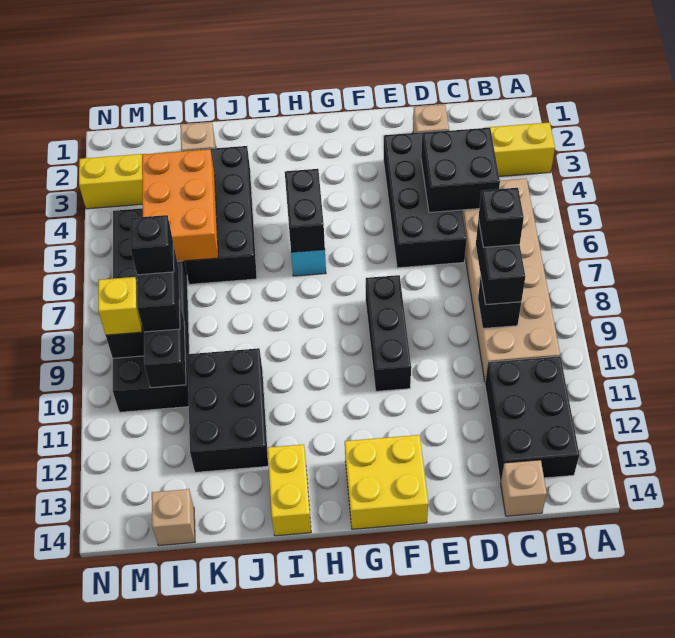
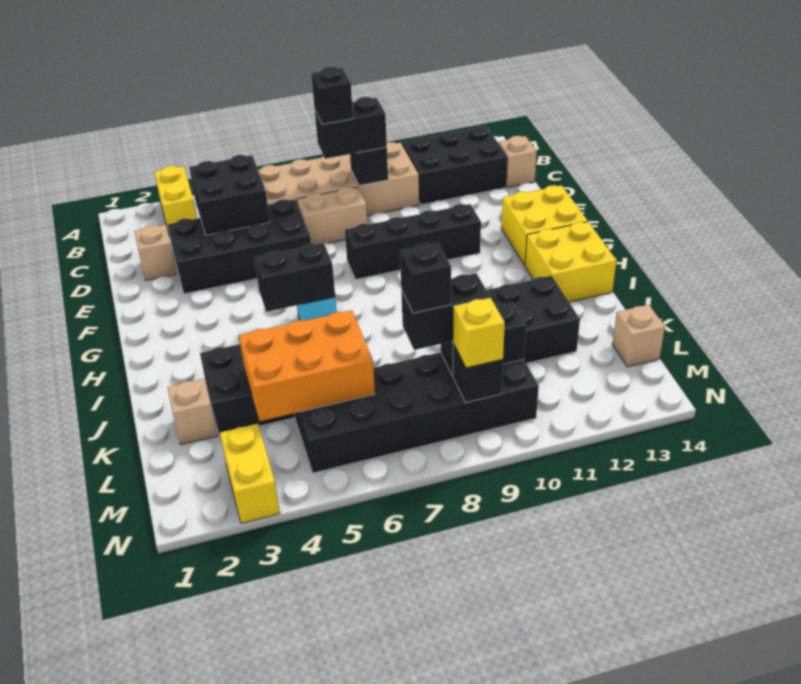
none -> tan 1x2 brick [297,187,367,244]
black 1x3 brick [366,275,411,391] -> black 1x4 brick [345,204,481,279]
yellow 1x2 brick [267,444,311,536] -> yellow 2x2 brick [525,222,616,302]

